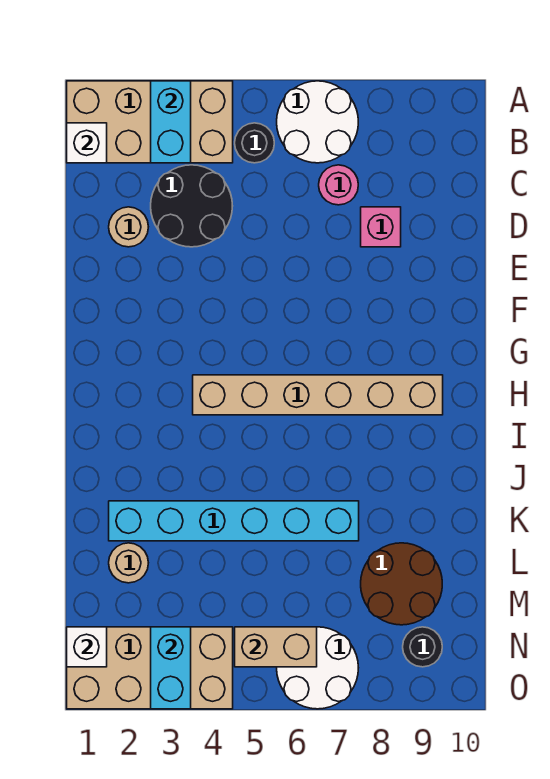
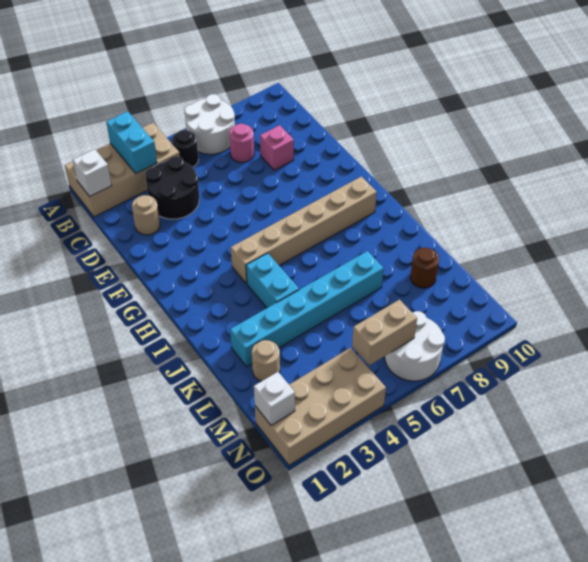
brown 2x2 round brick [361,543,442,625] -> brown 1x1 round brick [410,248,439,288]
cyan 1x2 brick [151,627,191,709] -> cyan 1x2 brick moved to [246,253,299,308]
black 1x1 round brick [403,627,442,667] -> none

